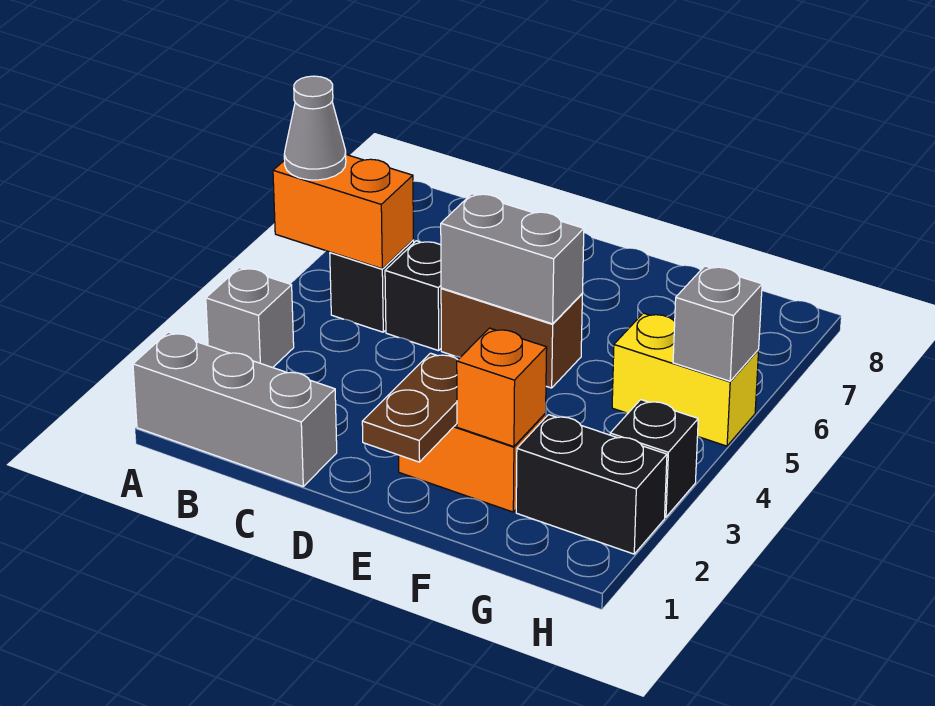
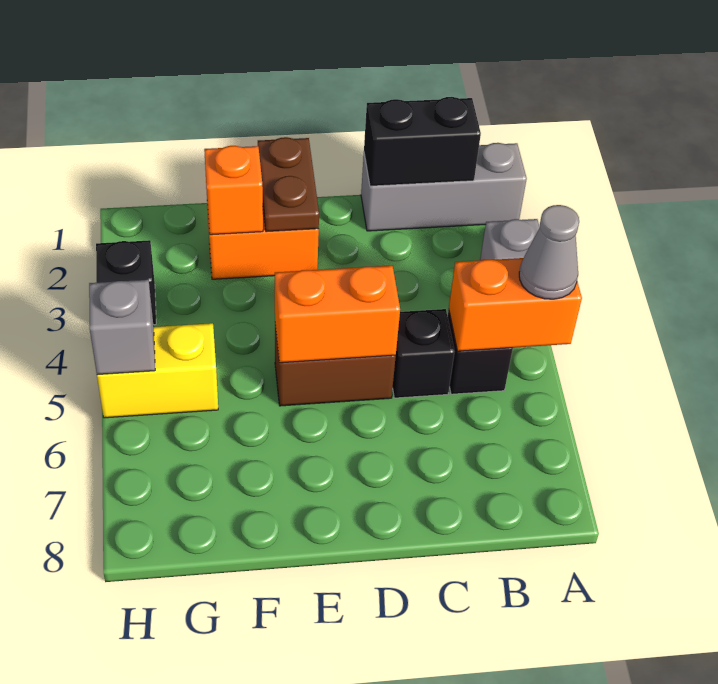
grey 1x2 brick [441,194,584,324] -> orange 1x2 brick [275,266,400,363]
black 1x2 brick [516,415,667,554] -> black 1x2 brick moved to [364,97,481,186]

